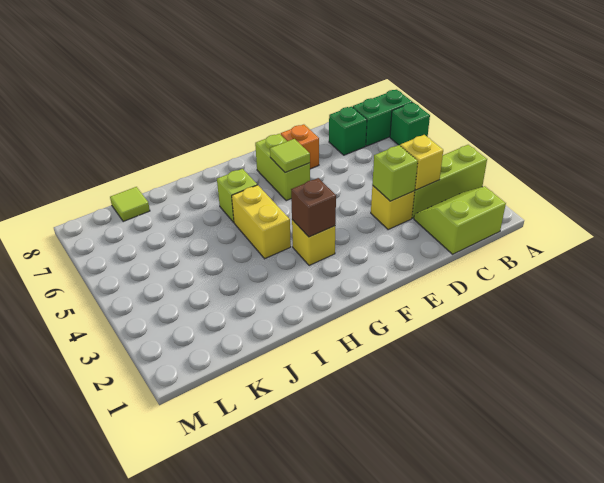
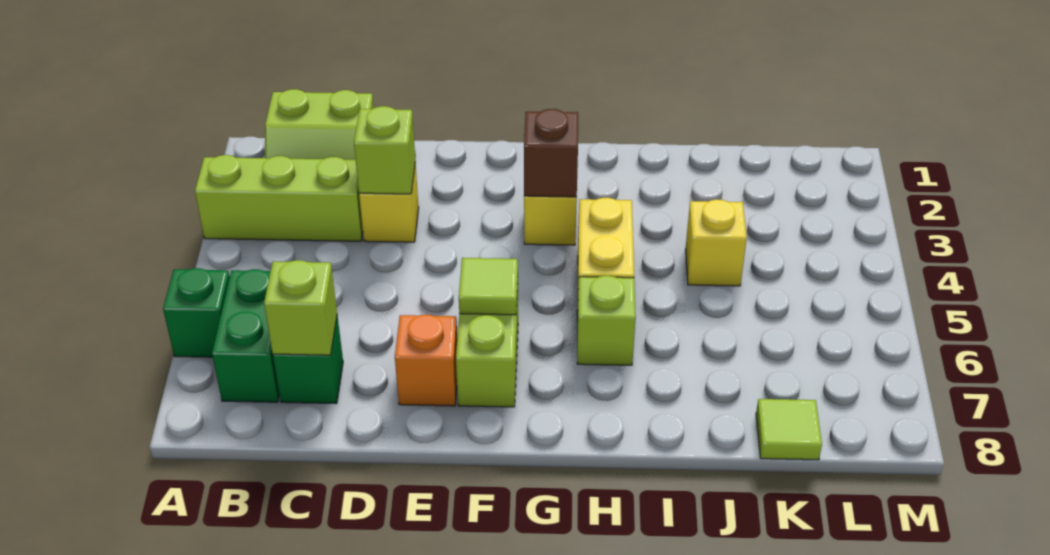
green 1x2 brick [353,90,412,146] -> green 1x2 brick turned to [212,269,279,402]
yellow 1x1 brick [400,135,443,190] -> yellow 1x1 brick moved to [686,199,747,286]
none -> lime 1x1 brick [264,260,337,355]

